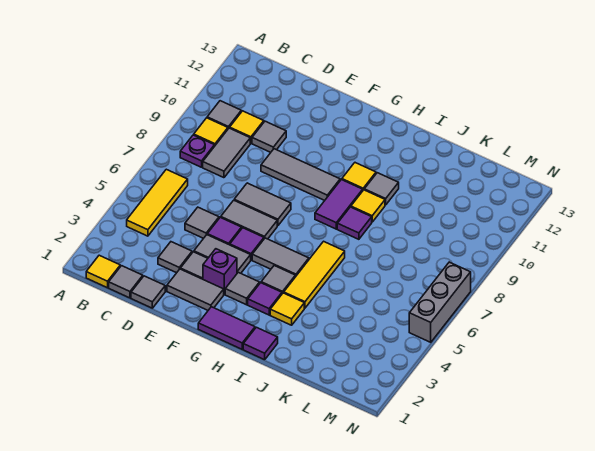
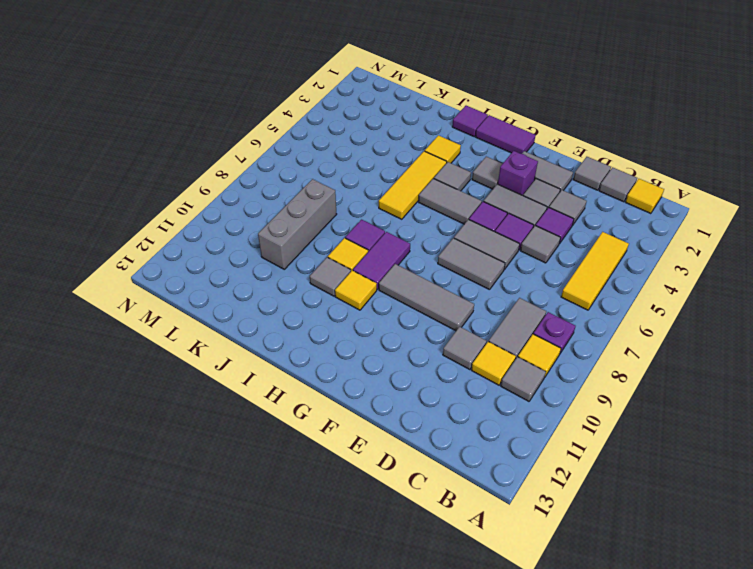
purple 1x1 tile [248,283,282,315] -> purple 1x1 tile moved to [536,208,574,244]
grey 1x3 brick [409,262,471,342] -> grey 1x3 brick moved to [258,179,337,269]

